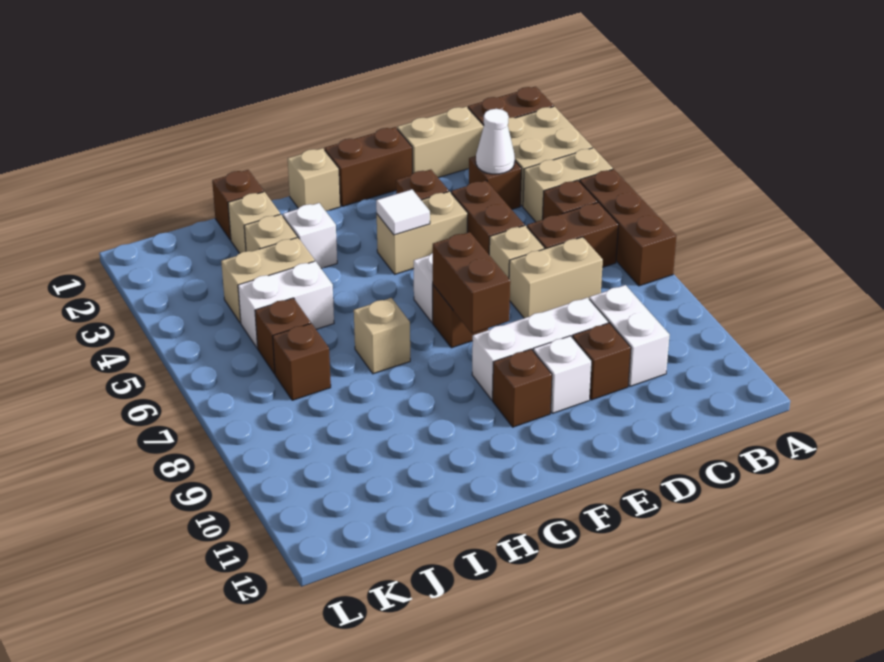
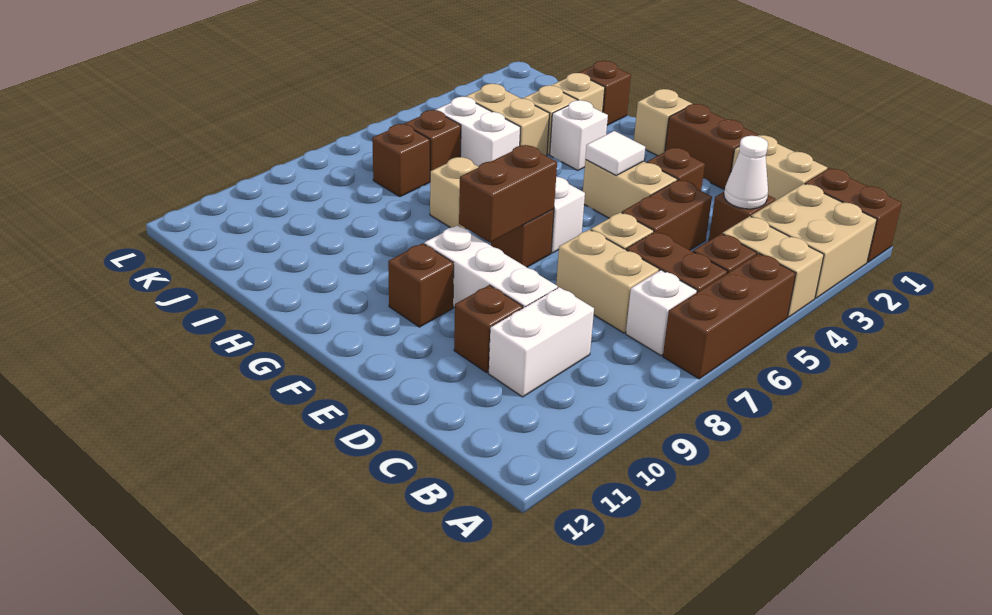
white 1x1 brick [533,336,592,413] -> white 1x1 brick moved to [626,270,697,356]

